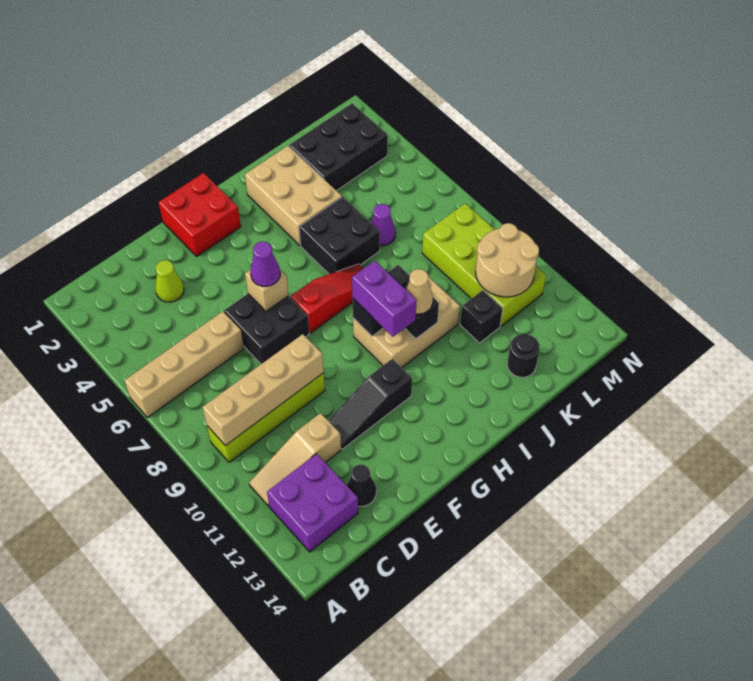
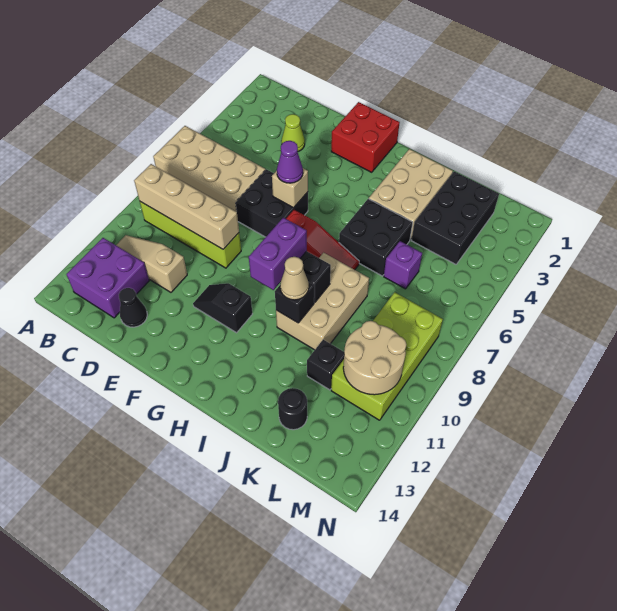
tan 1x4 brick [124,312,244,418] -> tan 2x4 brick [153,126,265,212]
black 1x3 slope [328,359,412,449] -> black 1x2 slope [193,283,252,333]
tan 2x3 brick [353,277,460,367] -> tan 2x3 brick turned to [276,253,369,350]
black 2x3 brick [289,103,388,191] -> black 2x3 brick turned to [411,171,499,264]
purple 1x1 cone [371,204,396,246] -> purple 1x1 brick [384,241,422,289]

